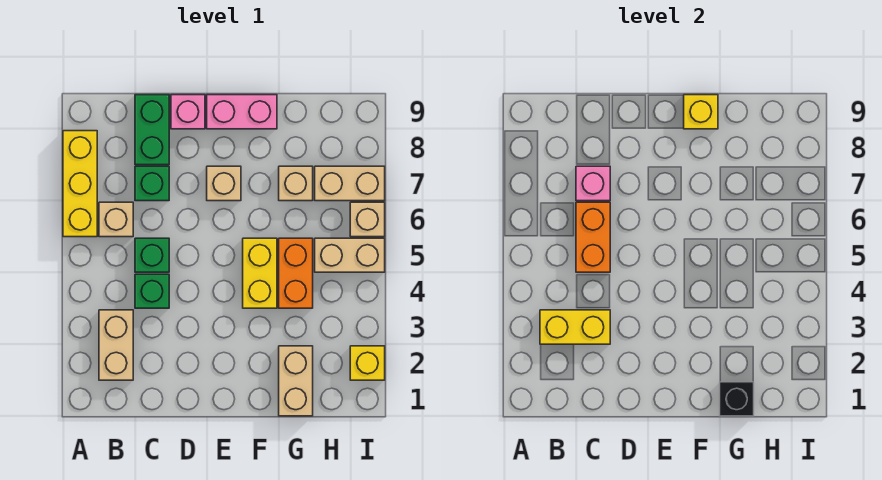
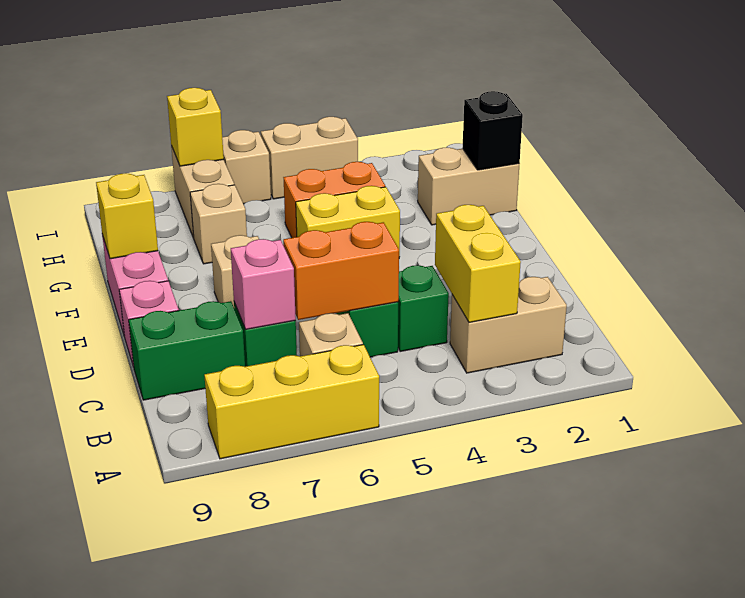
tan 1x2 brick [315,238,385,272] -> tan 1x2 brick turned to [261,117,358,199]
yellow 1x1 brick [350,346,385,380] -> yellow 1x1 brick moved to [167,88,224,166]

